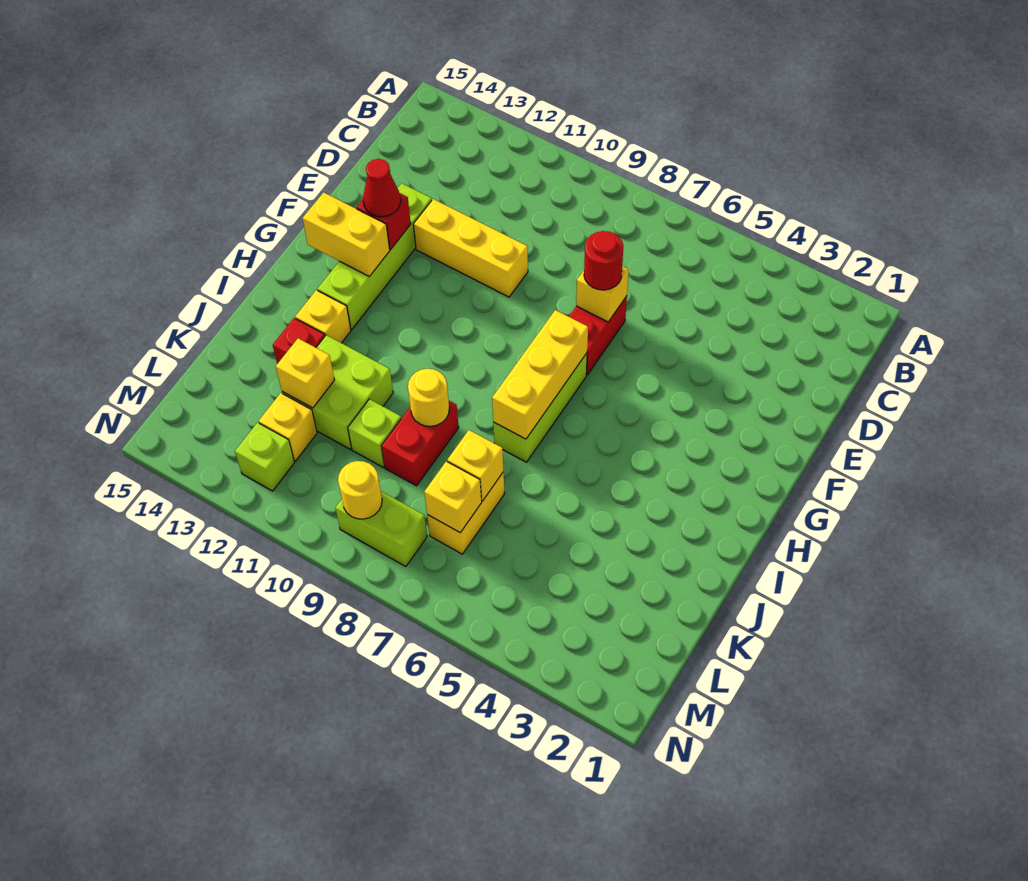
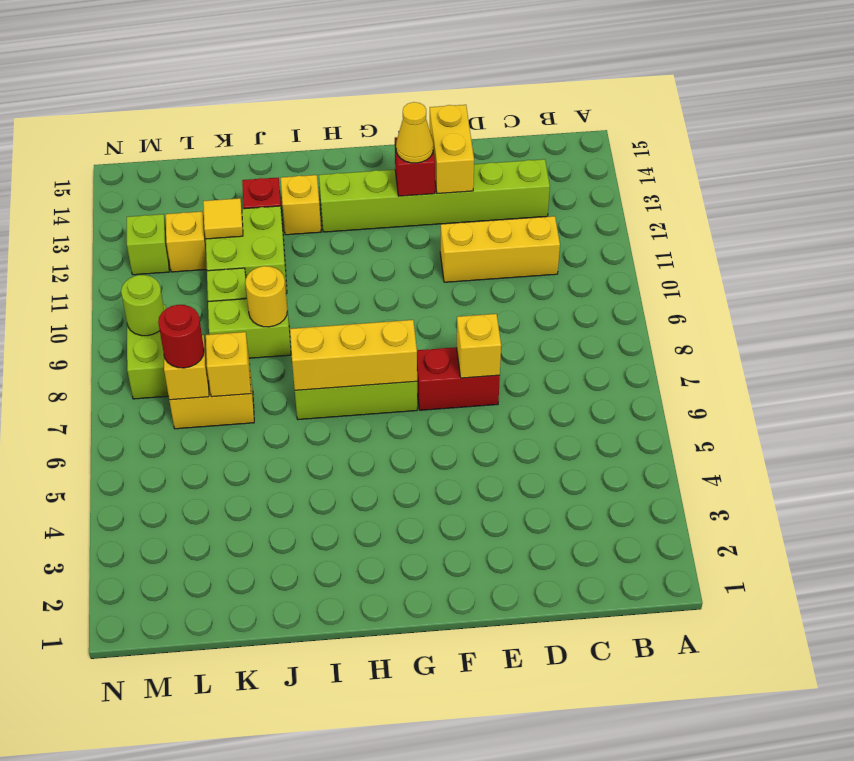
red 1x1 round brick [584,231,623,290] -> red 1x1 round brick moved to [158,305,204,368]
yellow 1x3 brick [413,199,528,297] -> yellow 1x3 brick turned to [440,216,560,282]
lime 1x4 brick [317,183,432,329] -> lime 1x6 brick [319,159,550,232]
red 1x1 cone [363,159,401,217] -> yellow 1x1 cone [396,102,433,163]
yellow 1x2 brick [303,192,390,277] -> yellow 1x2 brick moved to [430,105,474,194]
red 1x2 brick [381,401,459,486] -> lime 1x2 brick [208,296,291,358]
yellow 1x1 brick [276,338,334,408] -> yellow 1x1 tile [203,198,243,239]
yellow 1x1 round brick [338,461,382,519] -> lime 1x1 round brick [121,275,164,336]

